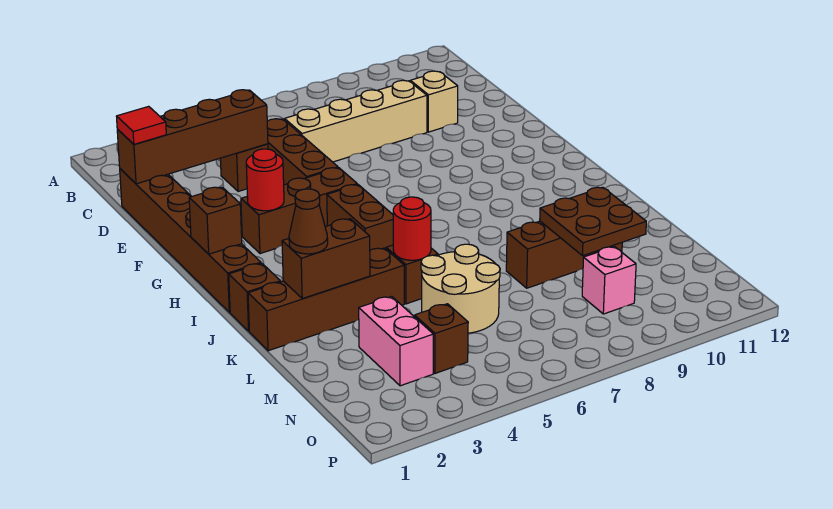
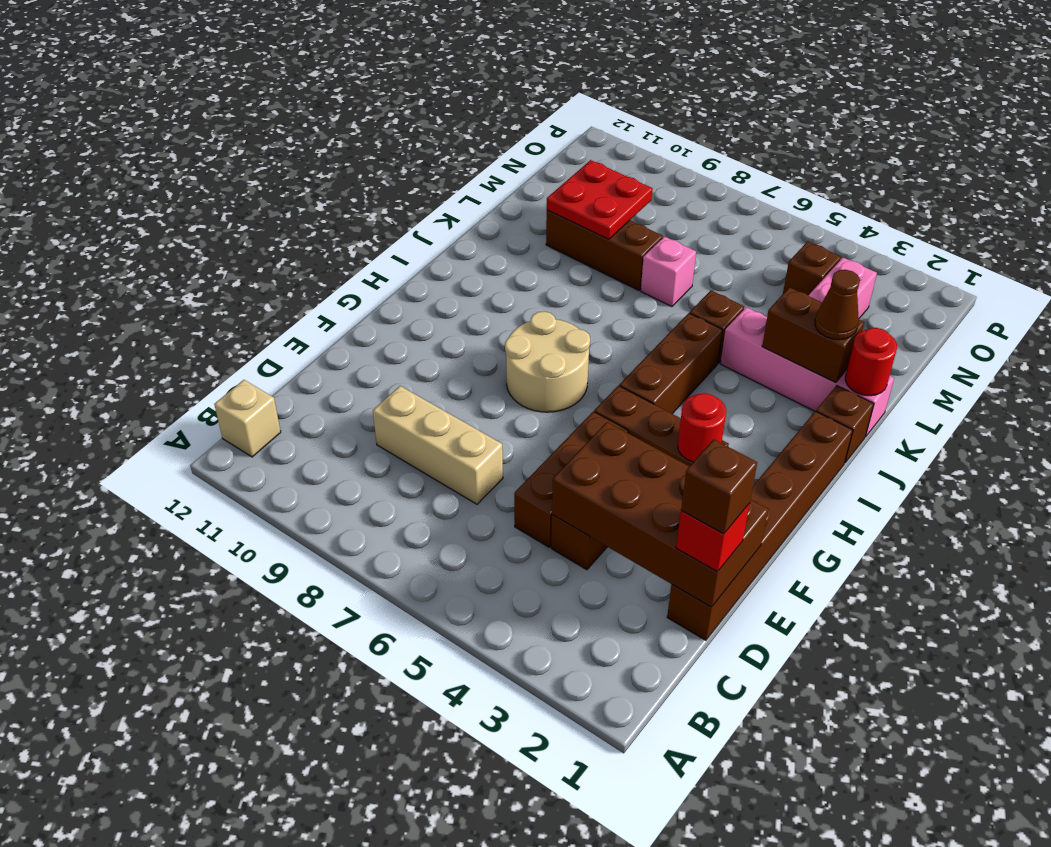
brown 1x4 brick [117,90,268,184] -> brown 2x4 brick [552,422,768,607]
red 1x1 tile [116,106,166,144] -> red 1x1 brick [676,503,750,572]
tan 1x4 brick [285,80,427,162] -> tan 1x3 brick [373,386,503,504]
tan 1x1 brick [410,71,458,132] -> tan 1x1 brick moved to [214,380,281,457]
brown 1x1 brick [189,187,242,254] -> brown 1x1 brick moved to [681,439,757,534]
brown 1x2 brick [327,185,393,250] -> brown 1x3 brick [619,313,723,414]
brown 1x4 brick [248,248,404,351] -> pink 1x4 brick [721,307,894,437]
red 1x1 round brick [393,197,431,260] -> red 1x1 round brick moved to [845,328,897,396]
tan 2x2 round brick [421,244,500,333] -> tan 2x2 round brick moved to [505,311,590,412]
brown 2x2 plate [540,187,646,256] -> red 2x2 plate [547,160,653,239]
pink 1x1 brick [582,247,636,314] -> pink 1x1 brick moved to [641,237,696,307]

